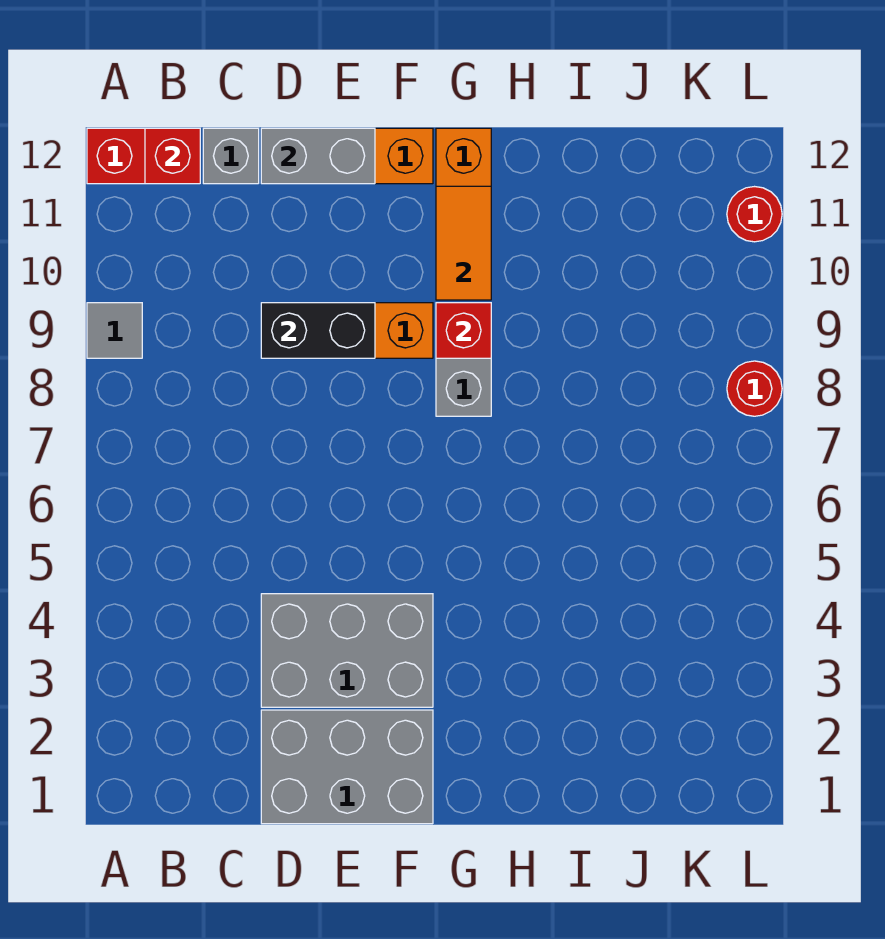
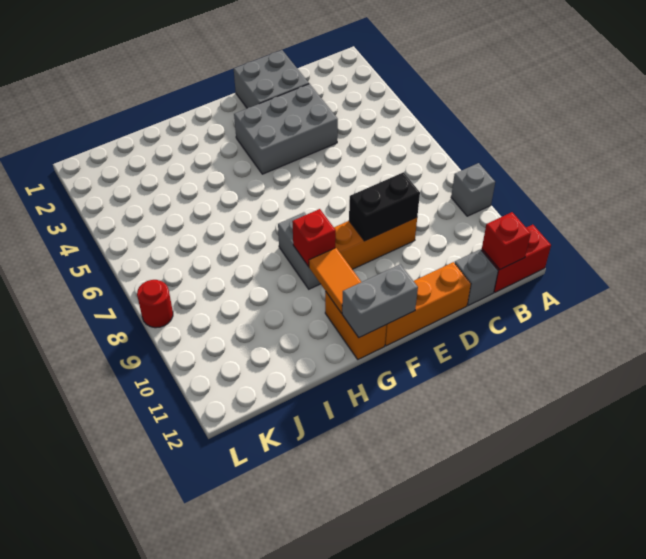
grey 1x1 tile [87,303,142,358] -> grey 1x1 brick [451,163,495,216]
grey 2x3 brick [261,710,433,824] -> grey 2x2 brick [234,50,309,108]
grey 1x2 brick [261,128,375,184] -> grey 1x2 brick moved to [342,264,418,338]
red 1x1 round brick [727,187,782,242] -> none

